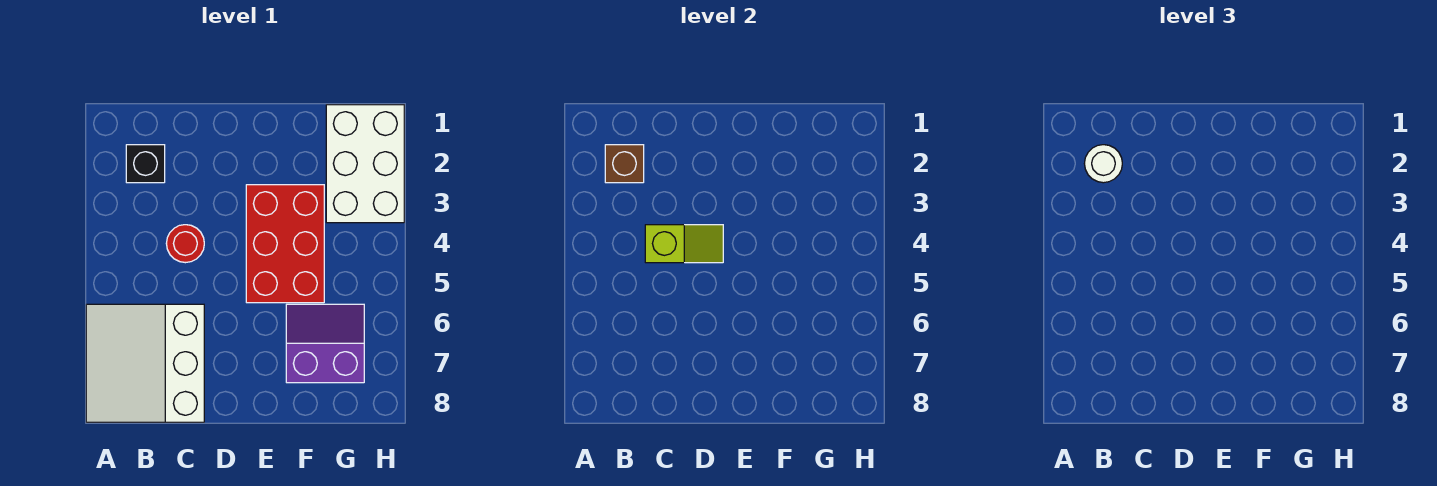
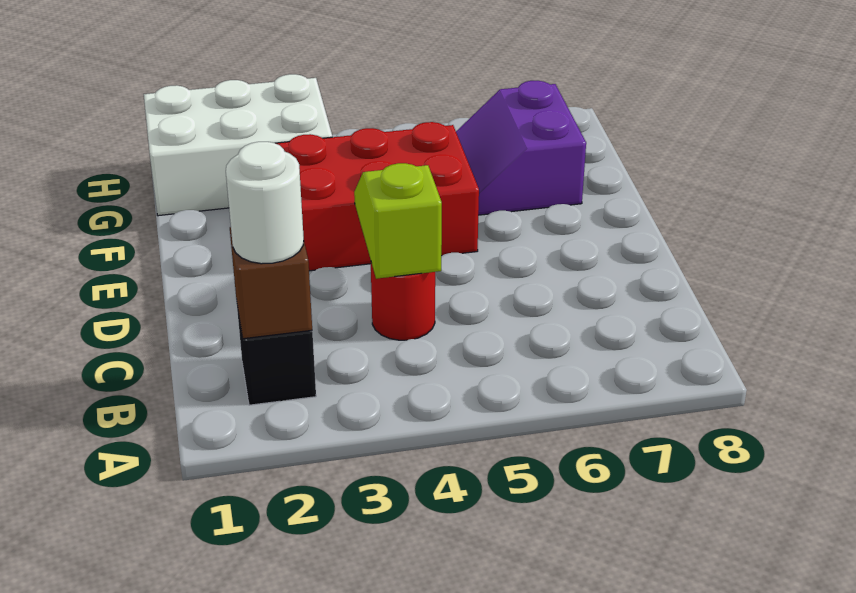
white 3x3 slope [86,304,204,422] -> none

